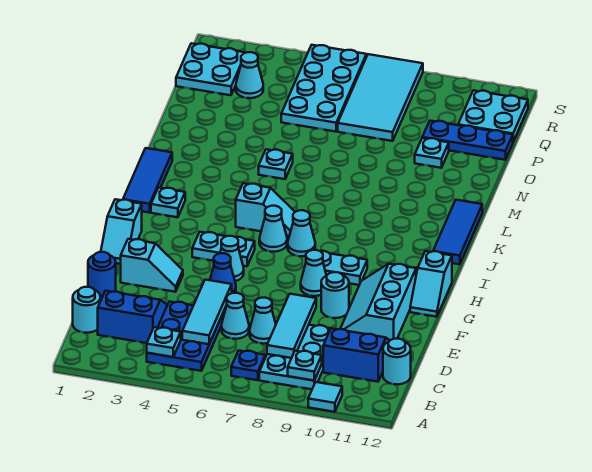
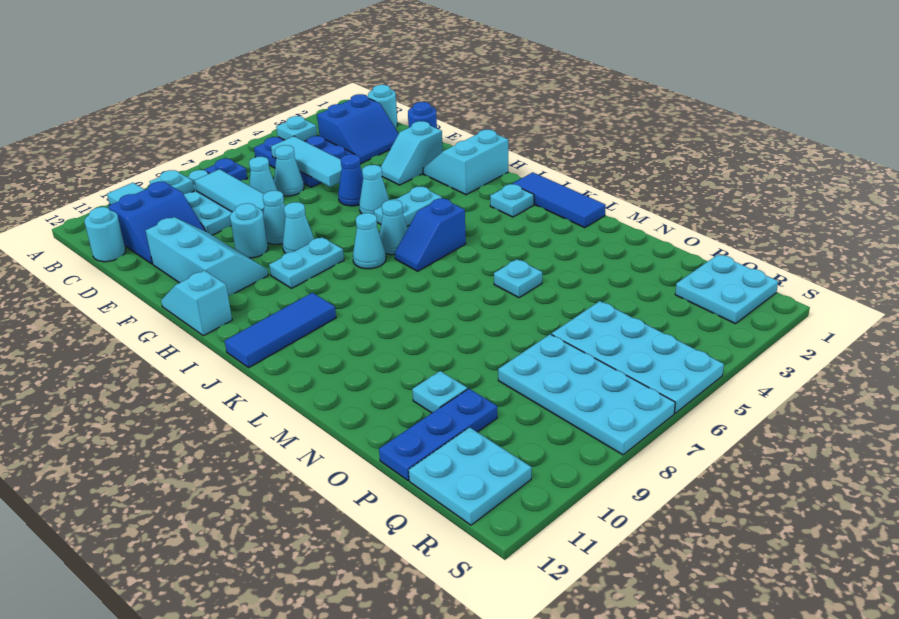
cyan 1x2 slope [101,199,142,264] -> cyan 2x2 slope [423,130,508,195]
cyan 1x2 slope [236,183,295,236] -> blue 1x2 slope [395,198,466,271]
blue 1x3 tile [433,200,482,264] -> blue 1x3 tile turned to [225,293,336,368]
cyan 2x4 tile [338,54,423,141] -> cyan 2x4 plate [498,334,675,455]
cyan 1x1 cone [236,52,263,98] -> cyan 1x1 cone moved to [263,191,286,244]

